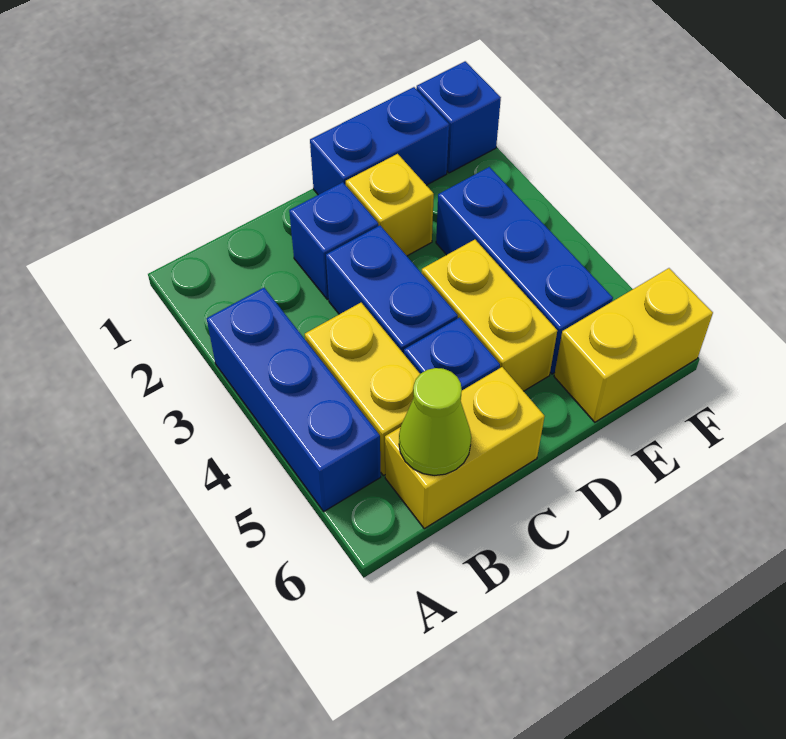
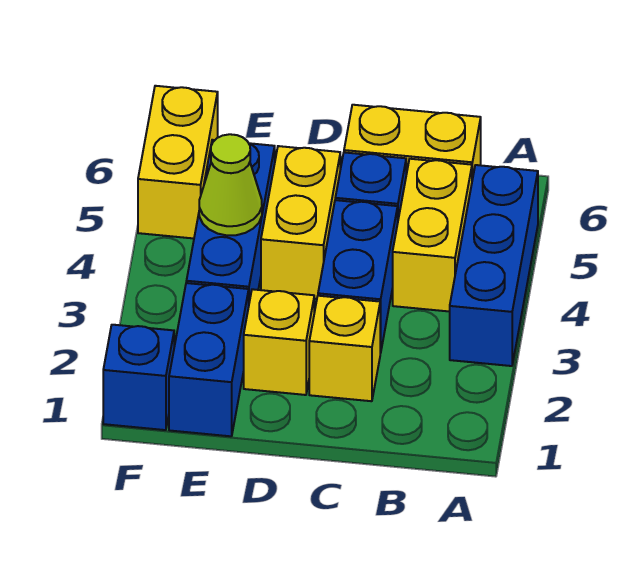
lime 1x1 cone [399,368,471,476] -> lime 1x1 cone moved to [199,134,262,235]
blue 1x1 brick [289,182,378,299] -> yellow 1x1 brick [309,296,380,401]
blue 1x2 brick [310,87,449,195] -> blue 1x2 brick turned to [169,283,249,436]
yellow 1x2 brick [554,268,713,422] -> yellow 1x2 brick turned to [138,86,218,238]

